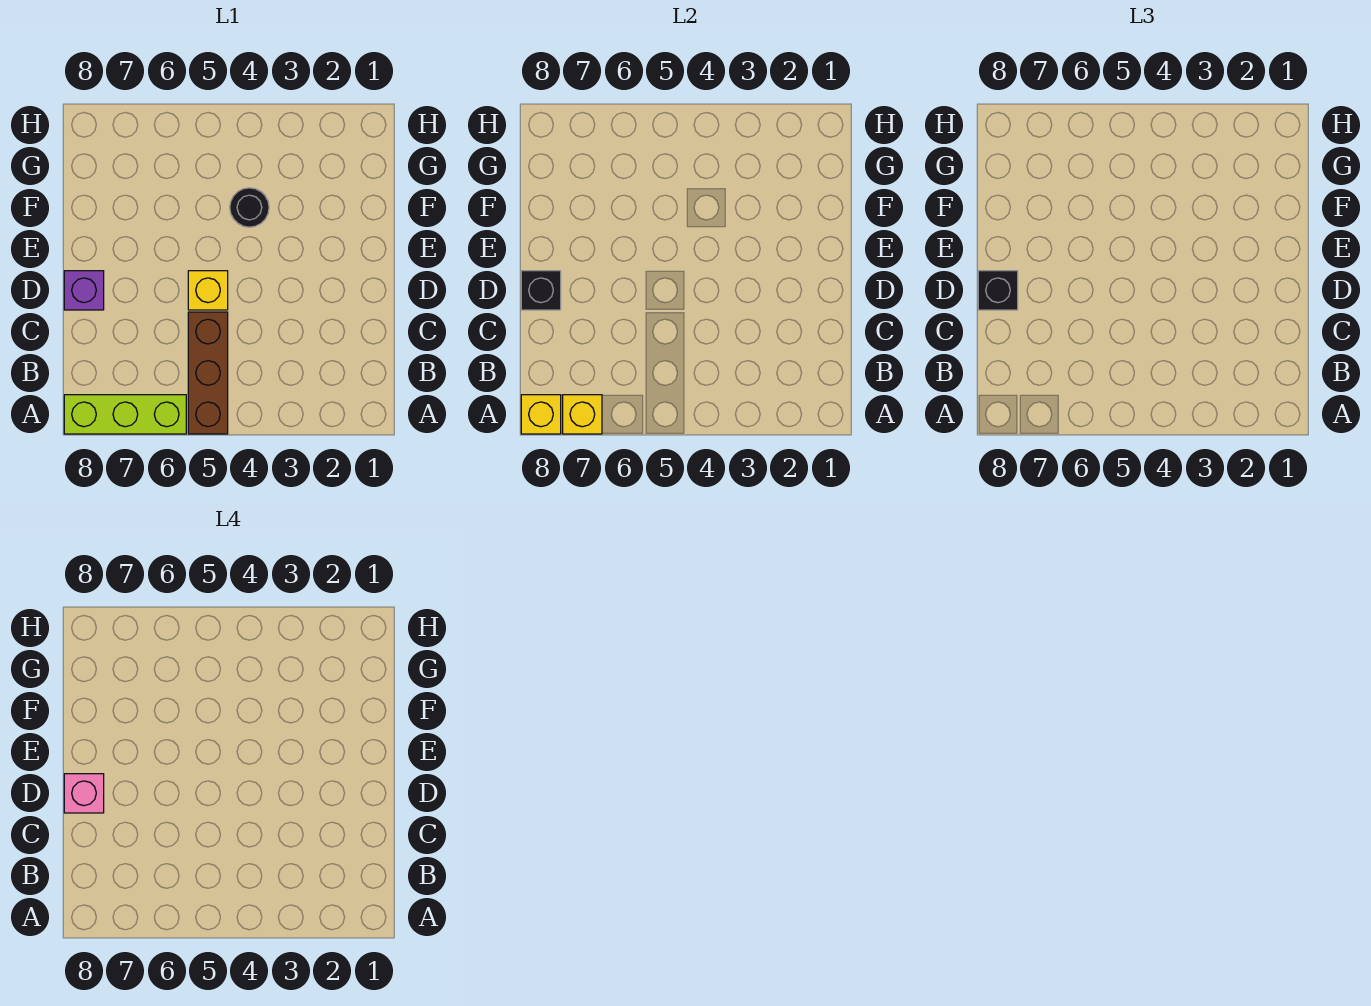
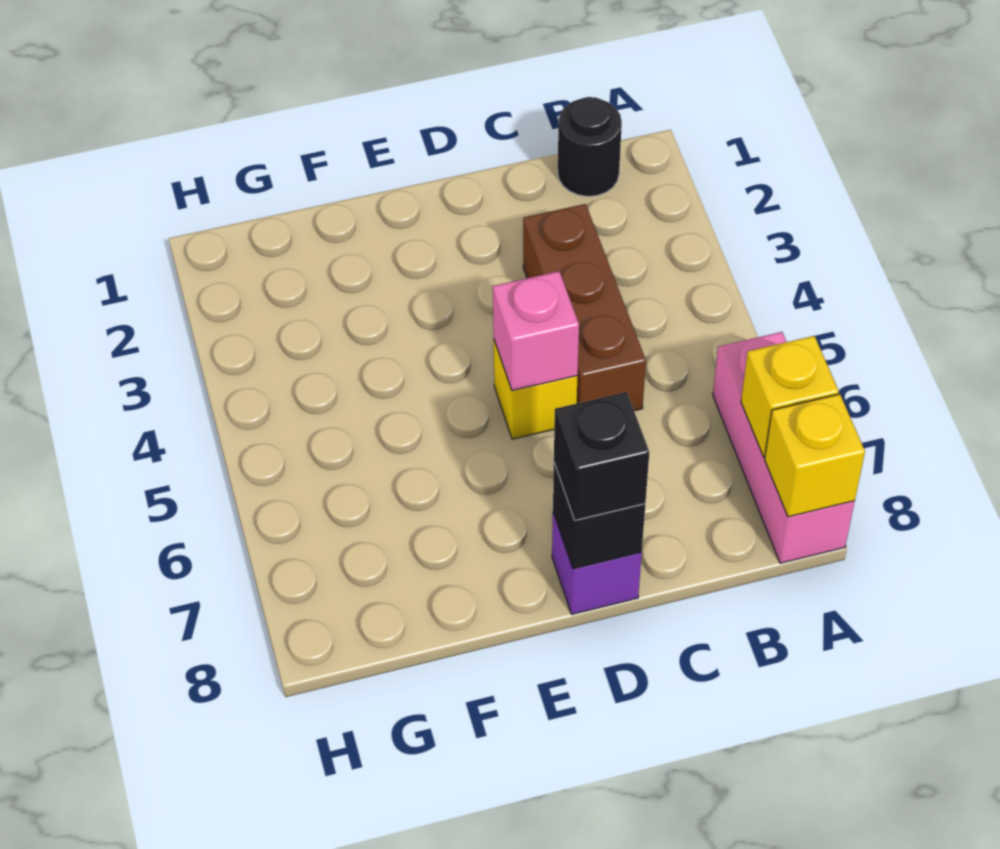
brown 1x3 brick [188,312,228,434] -> brown 1x3 brick turned to [523,204,646,411]
lime 1x3 brick [64,395,186,434] -> pink 1x3 brick [713,332,855,563]
pink 1x1 brick [64,774,104,813] -> pink 1x1 brick moved to [493,271,579,391]
black 1x1 round brick [230,188,269,227] -> black 1x1 round brick moved to [558,97,622,196]

